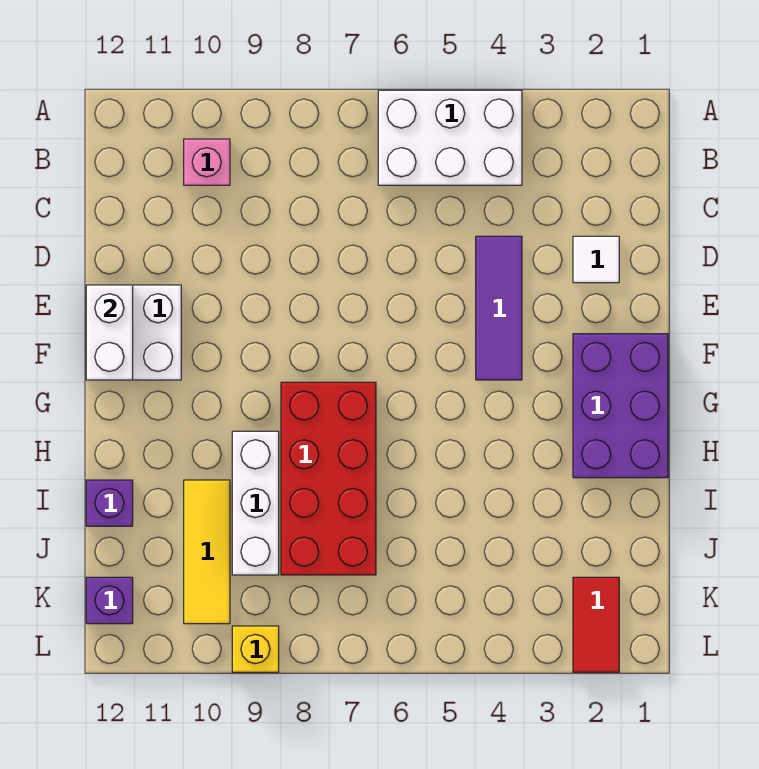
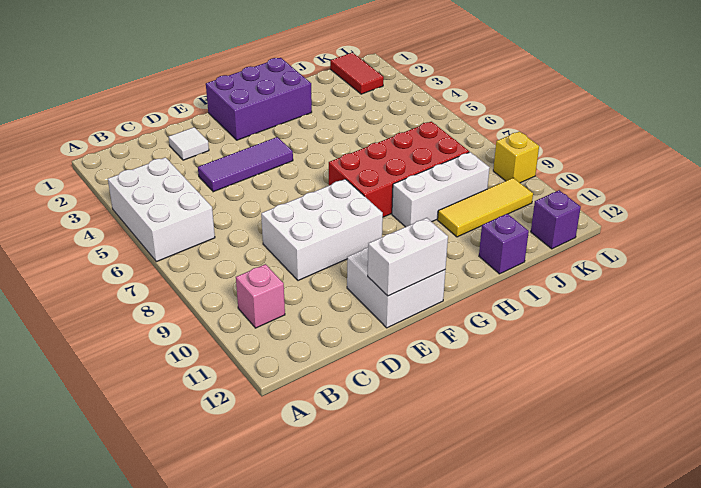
none -> white 2x3 brick [261,179,383,281]
red 1x2 tile [573,577,619,672] -> red 1x2 tile turned to [330,52,384,94]

